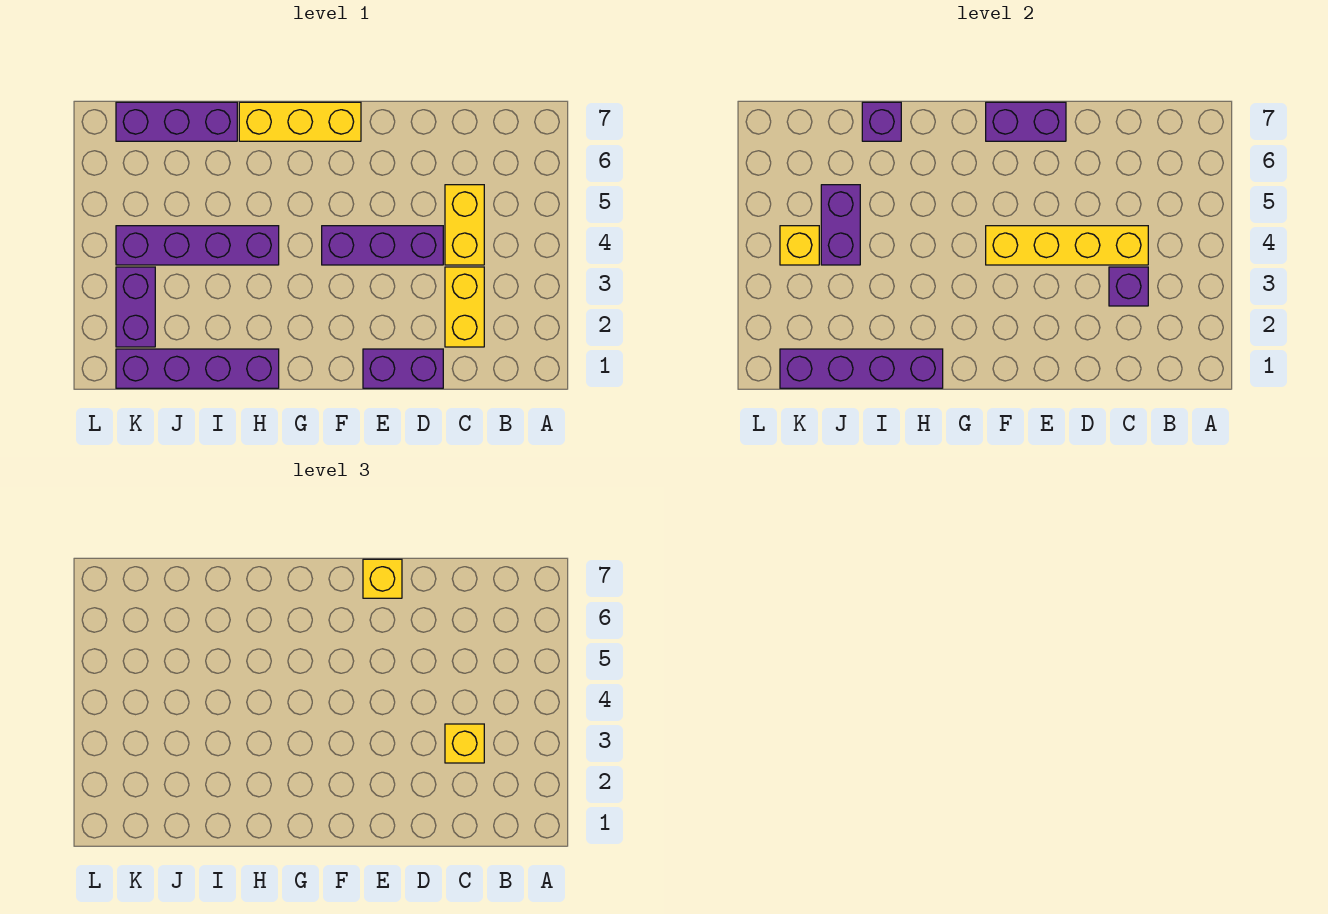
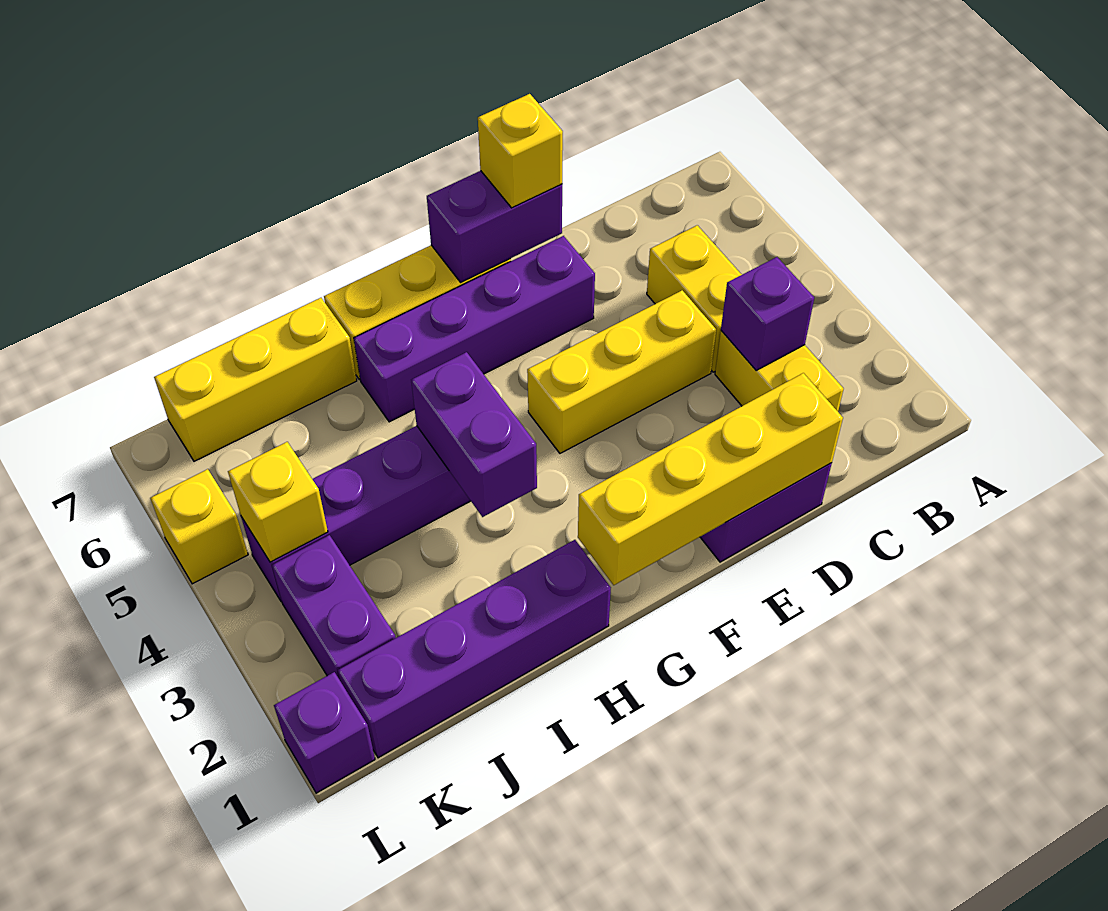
yellow 1x1 brick [445,724,484,763] -> yellow 1x1 brick moved to [150,469,248,584]
yellow 1x4 brick [986,226,1148,265] -> yellow 1x4 brick moved to [578,373,843,585]
purple 1x3 brick [322,226,443,265] -> yellow 1x3 brick [527,290,716,453]
purple 1x4 brick [780,349,943,388] -> purple 1x4 brick moved to [354,236,595,422]
purple 1x3 brick [116,102,237,141] -> yellow 1x3 brick [154,298,357,461]
purple 1x1 brick [862,102,901,141] -> purple 1x1 brick moved to [274,672,375,793]
purple 1x2 brick [821,185,860,265] -> purple 1x2 brick moved to [411,352,537,517]

